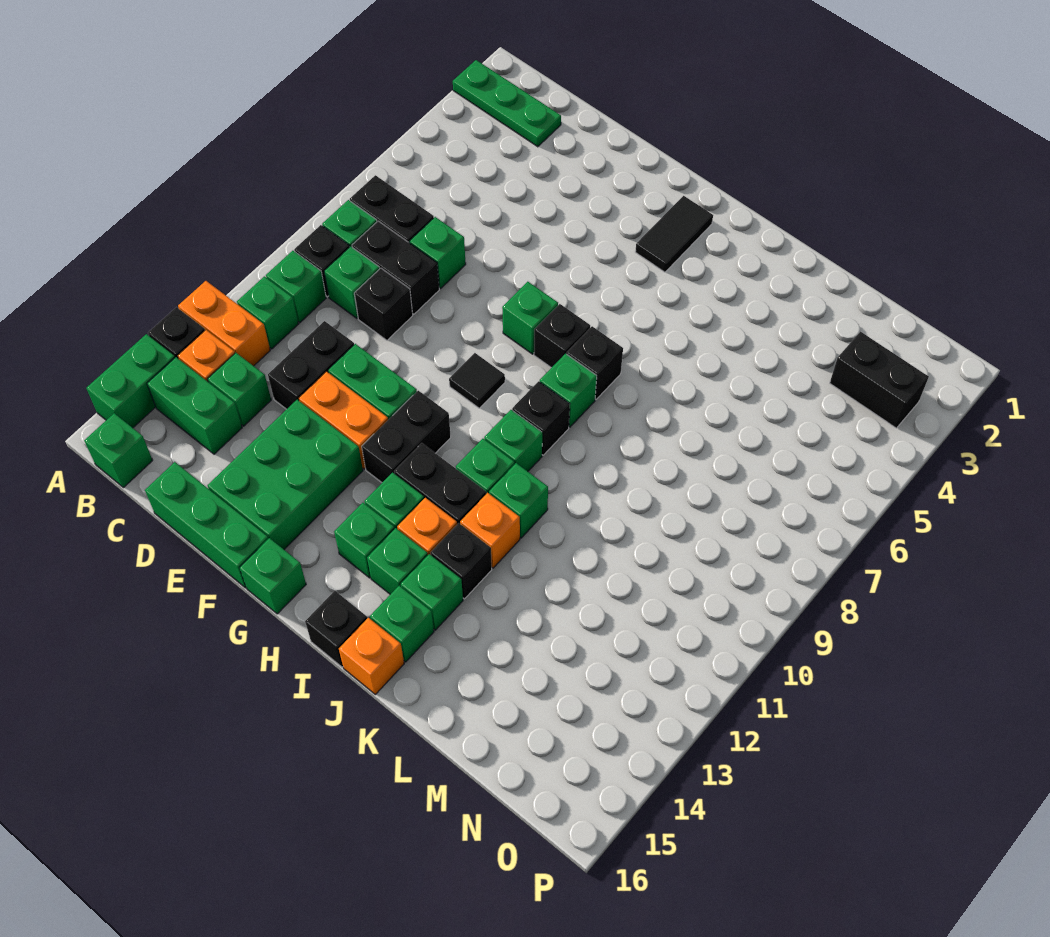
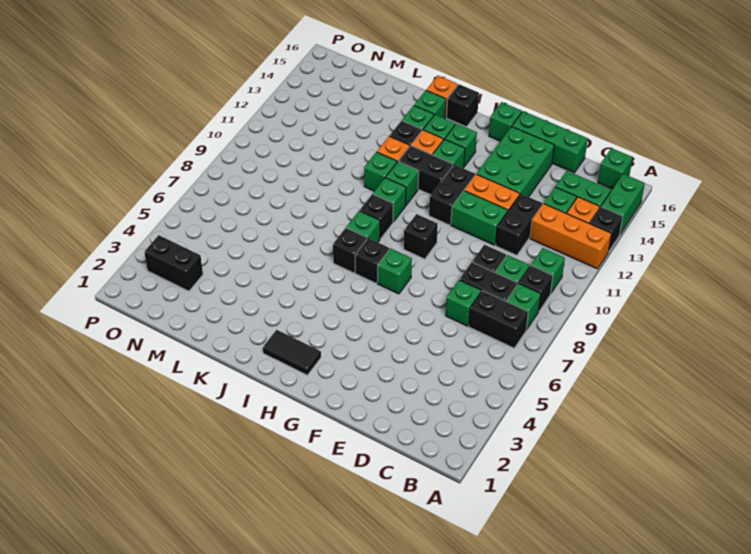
green 1x3 plate [453,60,561,147] -> none
orange 1x2 brick [178,281,270,366] -> orange 1x3 brick [530,204,611,269]
green 1x1 brick [237,276,298,349] -> none
black 1x1 tile [449,353,505,408] -> black 1x1 brick [404,214,438,259]
black 1x2 tile [635,196,713,272] -> black 1x2 tile turned to [263,330,321,375]

